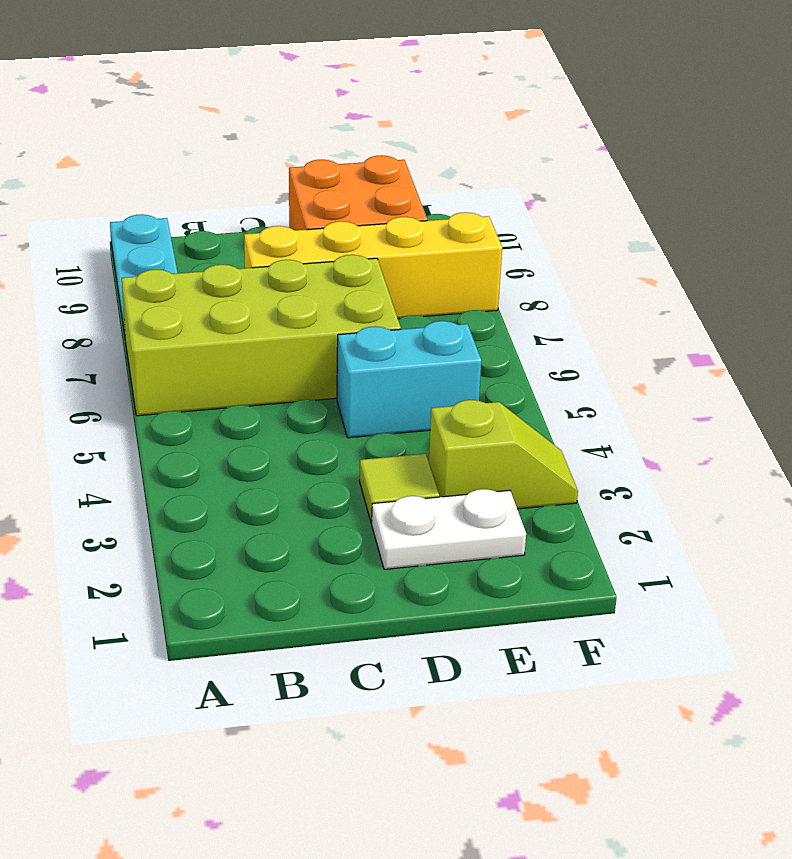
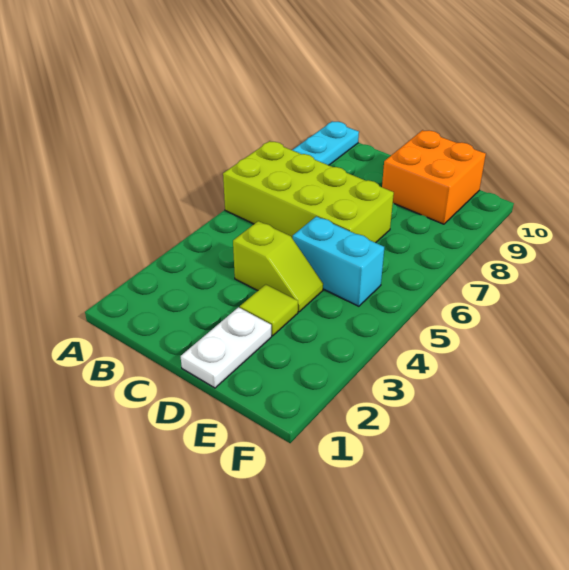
yellow 1x4 brick [244,212,502,318] -> none
white 1x2 plate [372,489,526,569] -> white 1x2 plate turned to [181,307,272,388]
lime 1x2 slope [429,400,578,509] -> lime 1x2 slope moved to [233,221,323,312]

